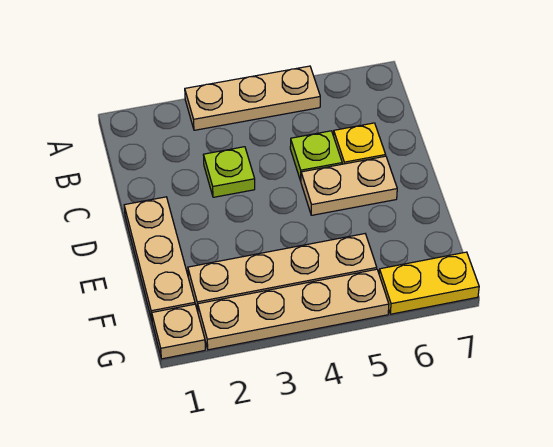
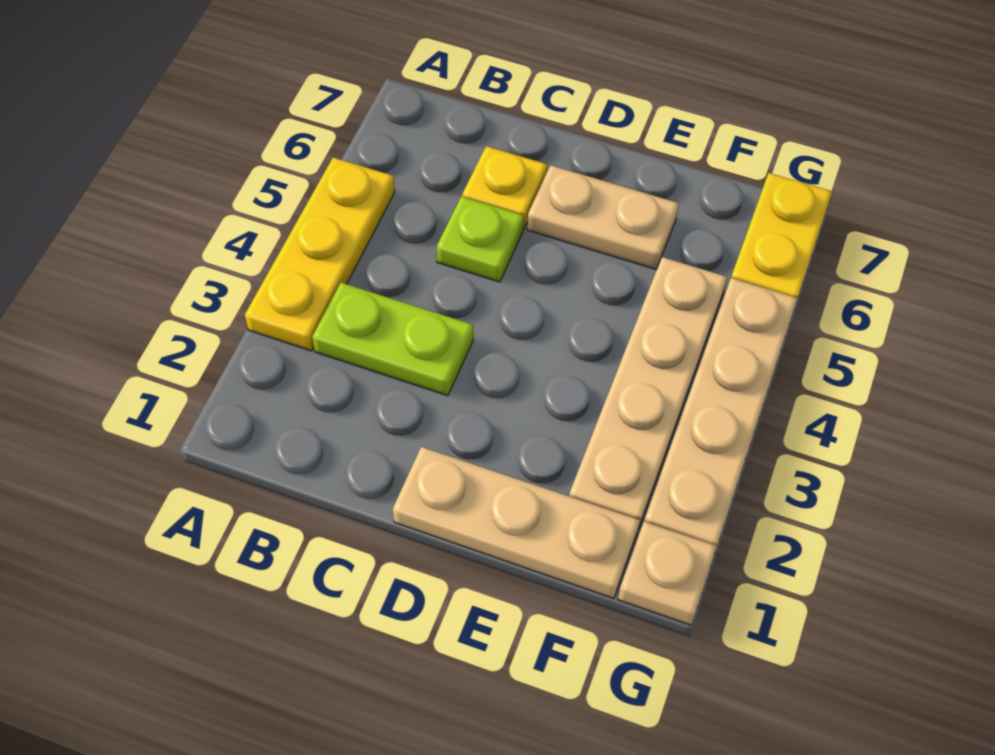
tan 1x3 plate [185,66,320,130] -> yellow 1x3 plate [245,158,395,351]
lime 1x1 plate [204,147,255,197] -> lime 1x2 plate [312,283,473,396]
tan 1x2 plate [301,156,397,215] -> tan 1x2 plate turned to [527,165,679,269]

